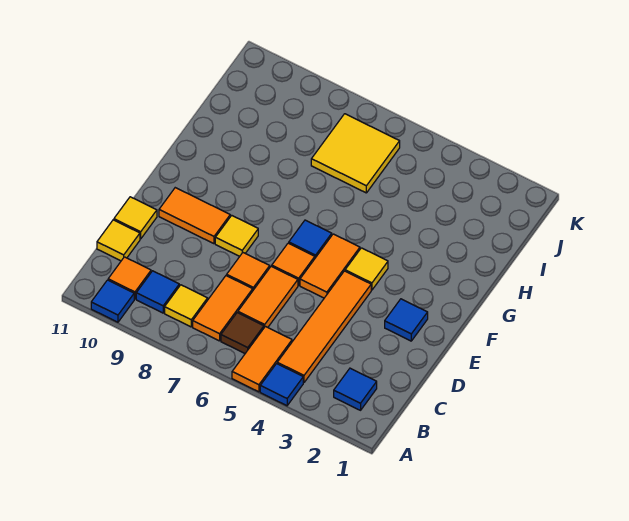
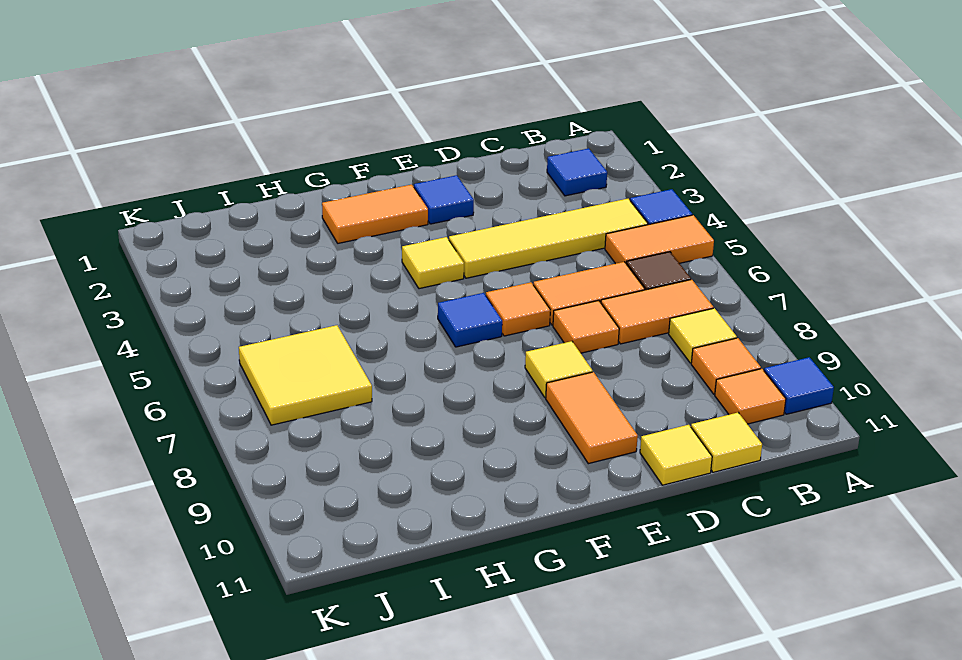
orange 1x4 tile [277,271,371,383] -> yellow 1x4 tile [449,199,648,278]
blue 1x1 tile [136,271,179,313] -> orange 1x1 tile [691,338,761,394]
orange 1x2 tile [300,234,360,298] -> orange 1x2 tile moved to [322,185,428,243]

